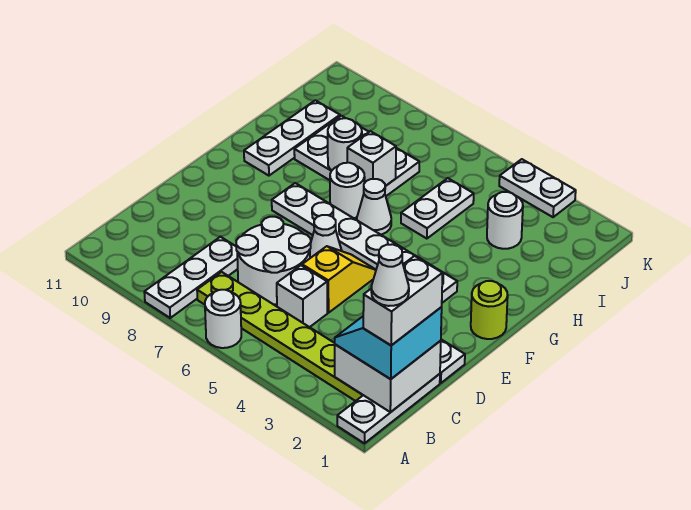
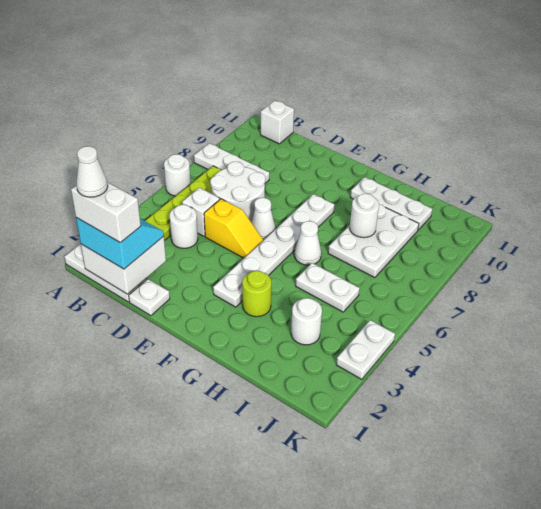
lime 1x1 round brick [471,281,508,339] -> lime 1x1 round brick moved to [242,271,271,317]
white 1x1 round brick [330,163,365,218] -> white 1x1 round brick moved to [169,205,198,248]
white 1x1 brick [347,131,396,186] -> white 1x1 brick moved to [261,100,294,144]

